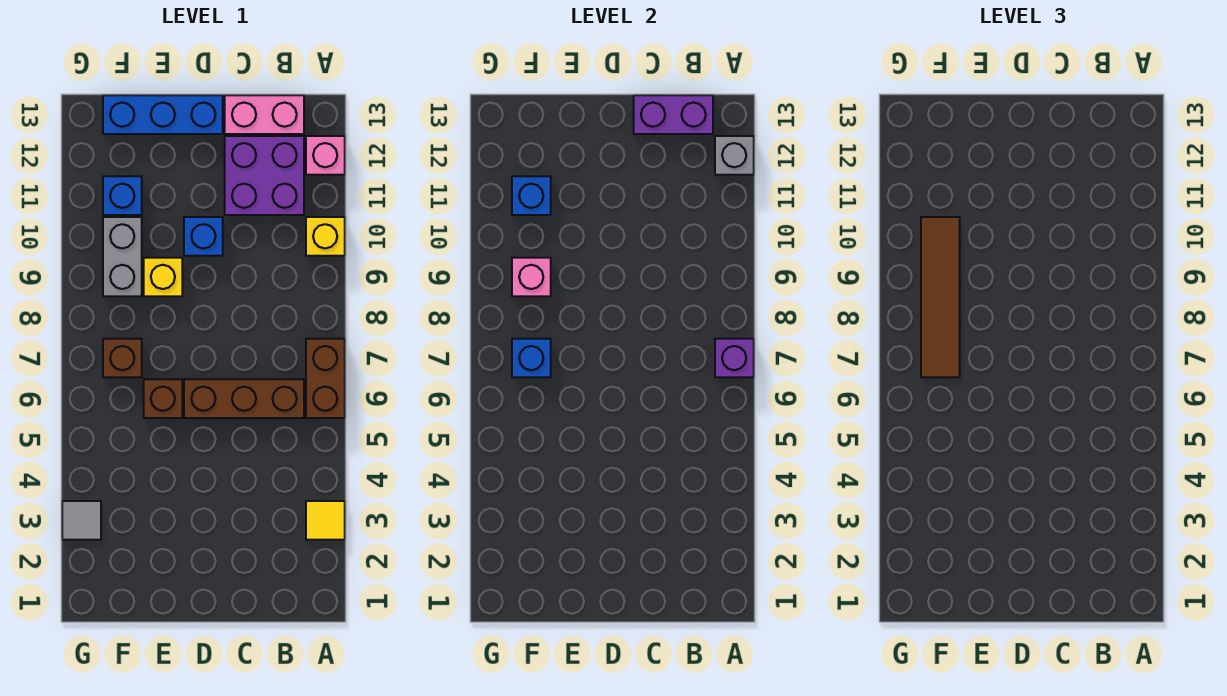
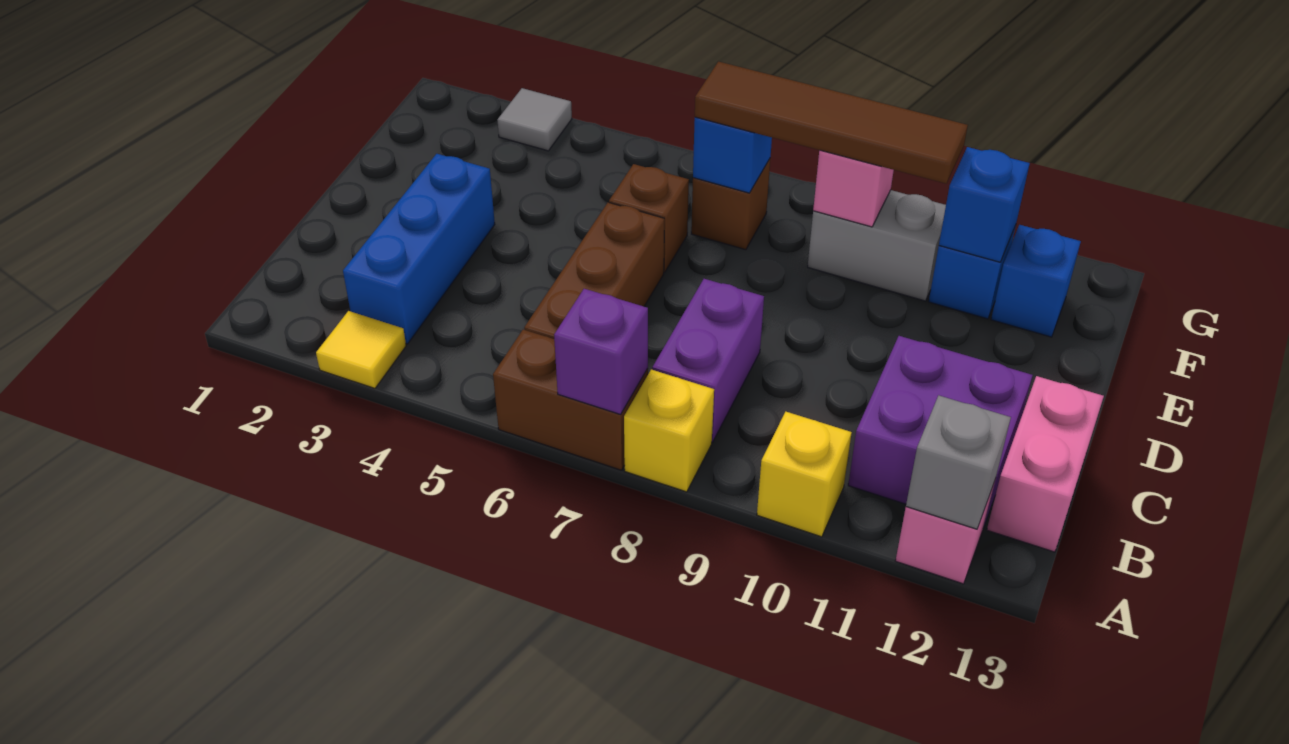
purple 1x2 brick [634,95,713,134] -> purple 1x2 brick moved to [652,279,764,442]
blue 1x1 brick [184,217,223,256] -> blue 1x1 brick moved to [991,225,1081,337]
blue 1x3 brick [103,95,223,134] -> blue 1x3 brick moved to [343,154,495,344]
yellow 1x1 brick [144,258,182,296] -> yellow 1x1 brick moved to [624,370,714,492]

